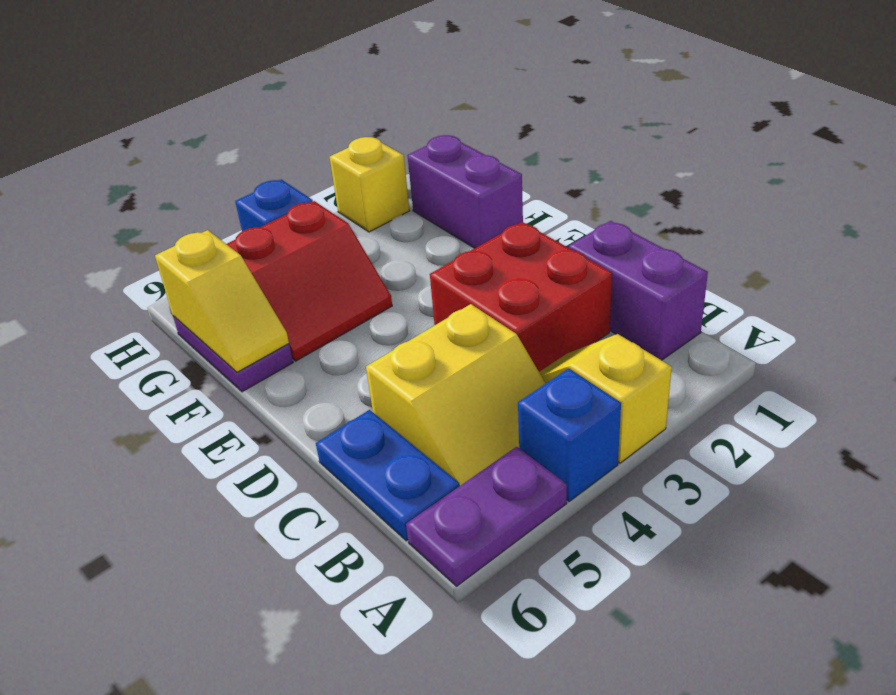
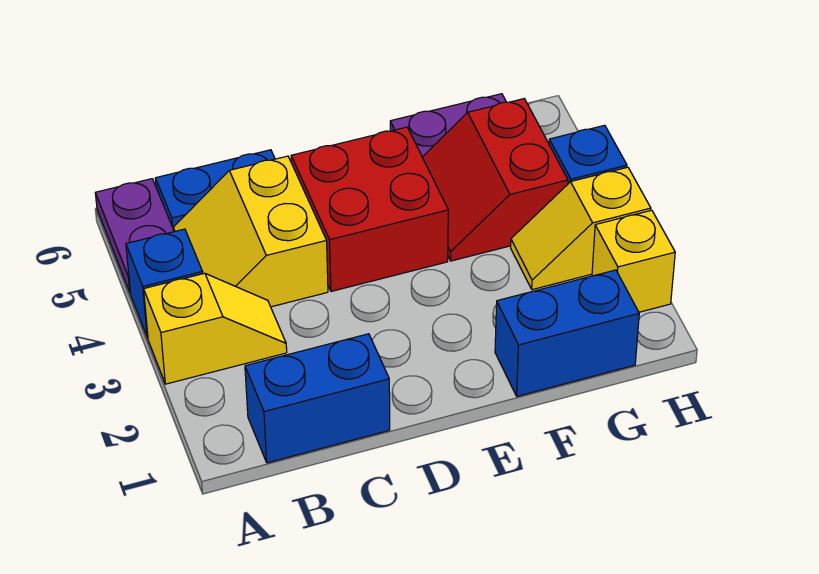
purple 1x2 brick [569,221,708,360] -> blue 1x2 brick [245,334,390,463]
red 2x2 brick [430,222,612,372] -> red 2x2 brick moved to [291,127,448,291]
purple 1x2 brick [407,135,523,248] -> blue 1x2 brick [495,270,639,396]
yellow 1x2 slope [155,230,289,372] -> yellow 1x2 slope moved to [511,167,651,290]

